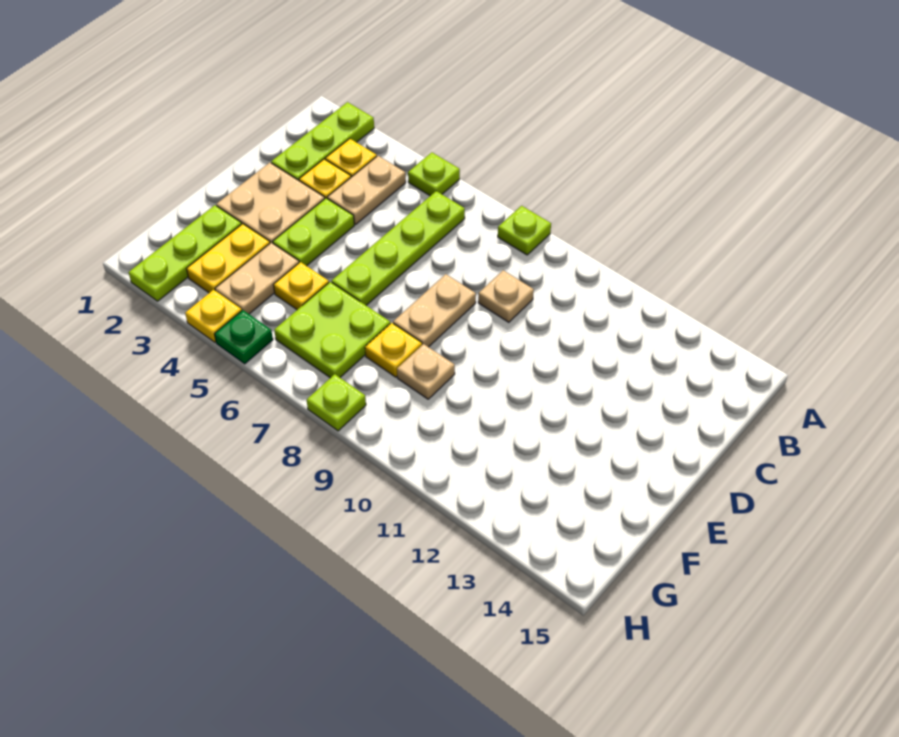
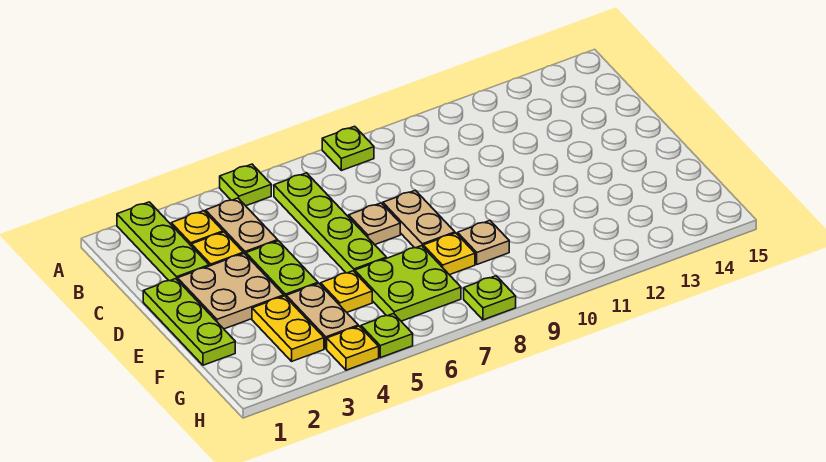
tan 1x1 plate [478,270,534,322] -> tan 1x1 plate moved to [349,203,400,245]
lime 1x3 plate [129,205,242,301] -> lime 1x3 plate moved to [143,279,235,365]
green 1x1 plate [215,310,273,364] -> lime 1x1 plate [361,314,413,358]

